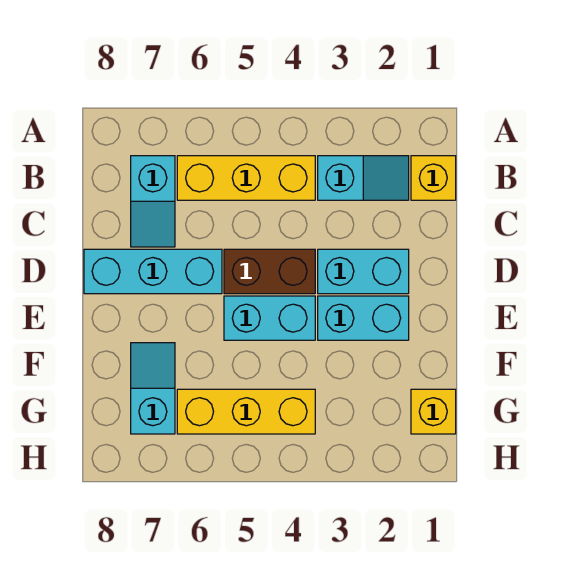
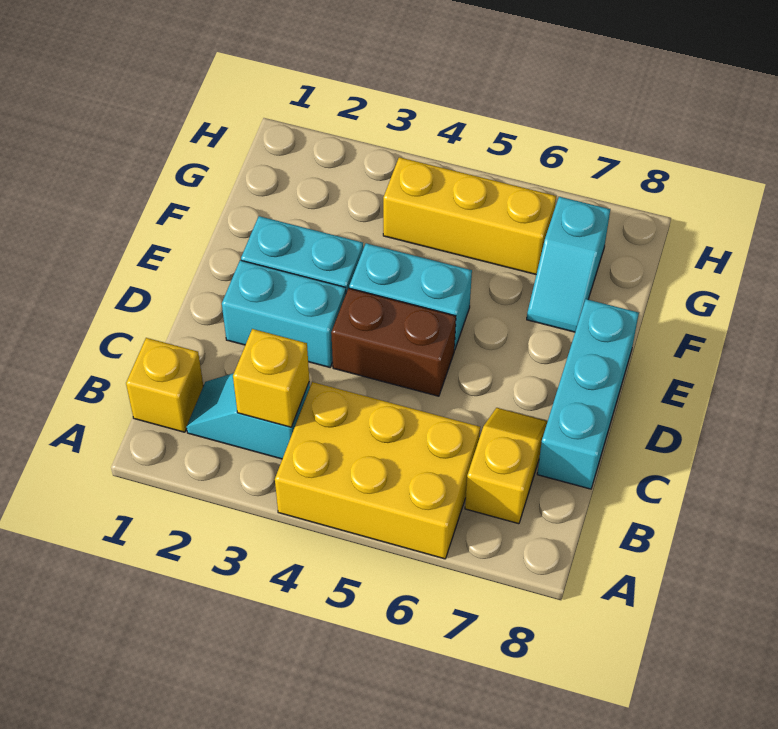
yellow 1x3 brick [177,156,315,200] -> yellow 2x3 brick [275,382,480,559]
cyan 1x2 slope [131,156,175,247] -> yellow 1x2 slope [465,408,548,524]
cyan 1x3 brick [84,249,222,294] -> cyan 1x3 brick turned to [537,299,639,489]
yellow 1x1 brick [411,389,456,434] -> yellow 1x1 brick moved to [233,329,309,427]

